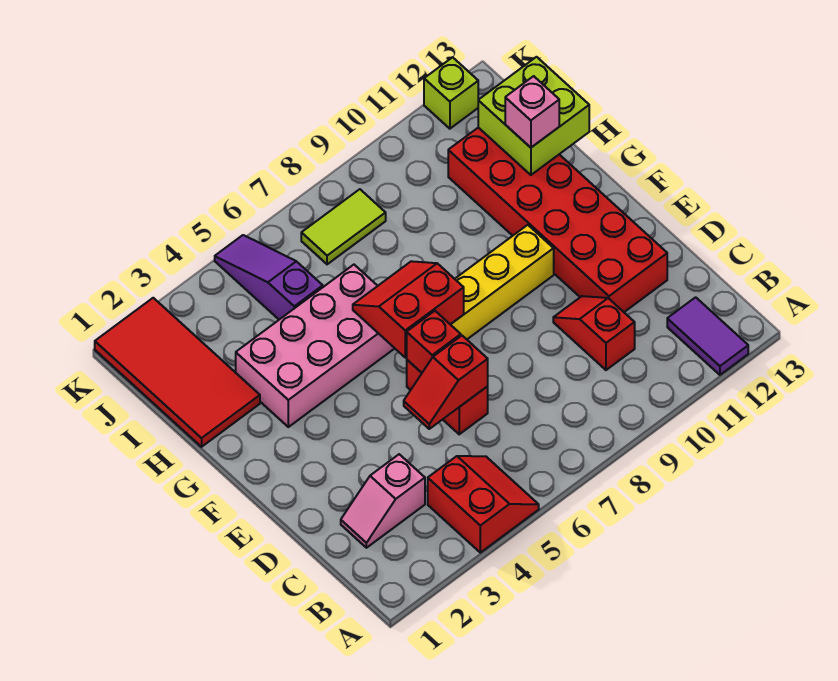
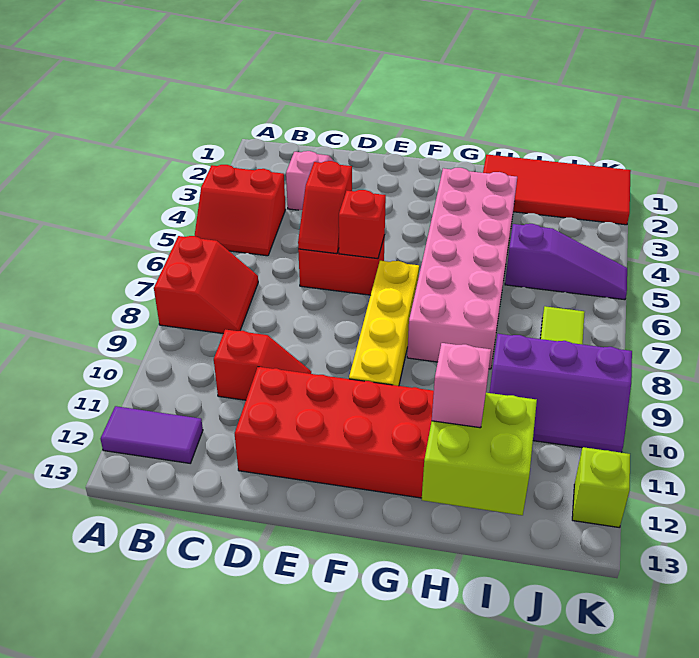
red 1x2 slope [404,336,488,429] -> red 1x2 slope turned to [298,161,352,254]
red 2x2 slope [353,261,464,357] -> red 2x2 slope moved to [154,236,258,334]
pink 2x4 brick [236,265,395,427] -> pink 2x6 brick [407,168,517,369]
none -> purple 2x3 slope [489,334,632,453]

